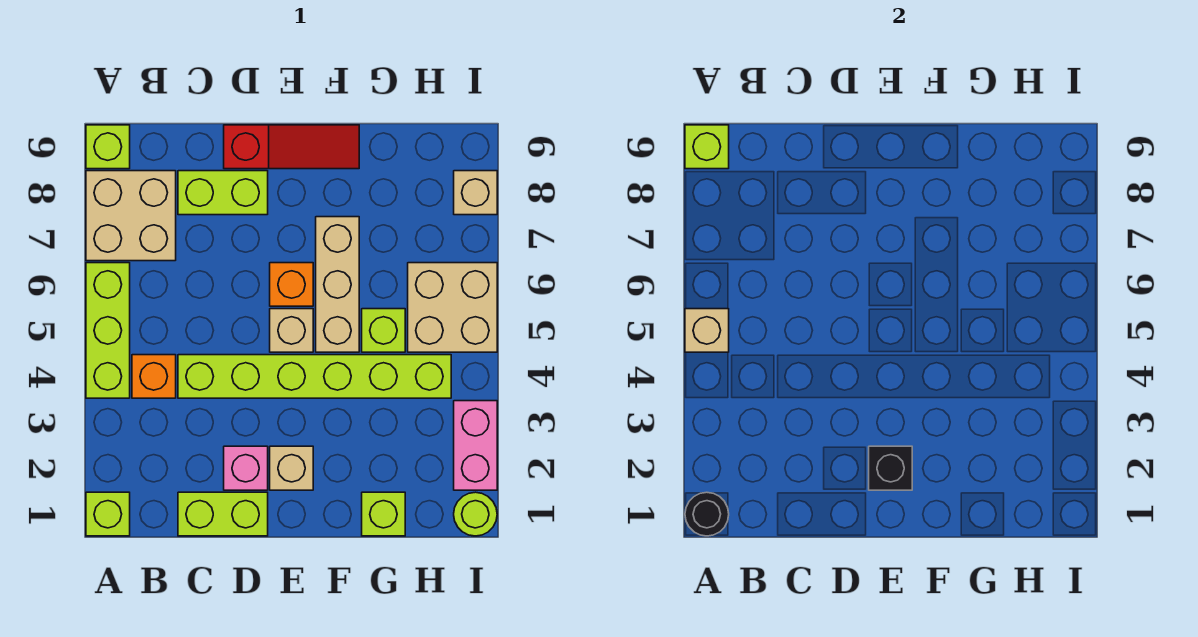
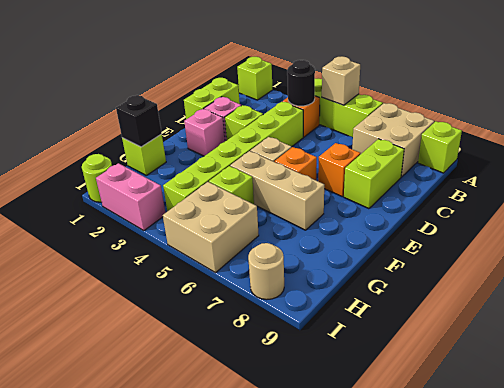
black 1x1 round brick [685,492,729,536] -> black 1x1 round brick moved to [287,60,315,106]
lime 1x1 brick [685,125,729,169] -> lime 1x1 brick moved to [225,105,263,140]
none -> orange 1x1 brick [318,143,361,197]
red 1x3 slope [224,125,359,169] -> none
tan 1x1 brick [270,446,313,490] -> pink 1x1 brick [184,109,225,156]
black 1x1 brick [869,446,912,490] -> black 1x1 brick moved to [116,95,162,147]
tan 1x1 brick [454,171,497,215] -> tan 1x1 round brick [248,243,284,300]

